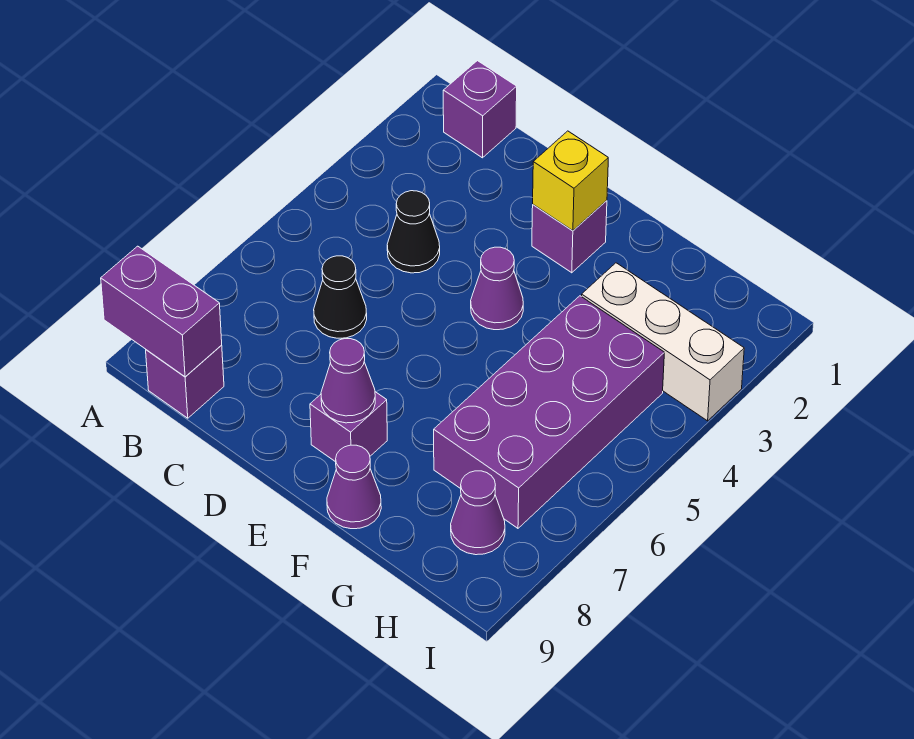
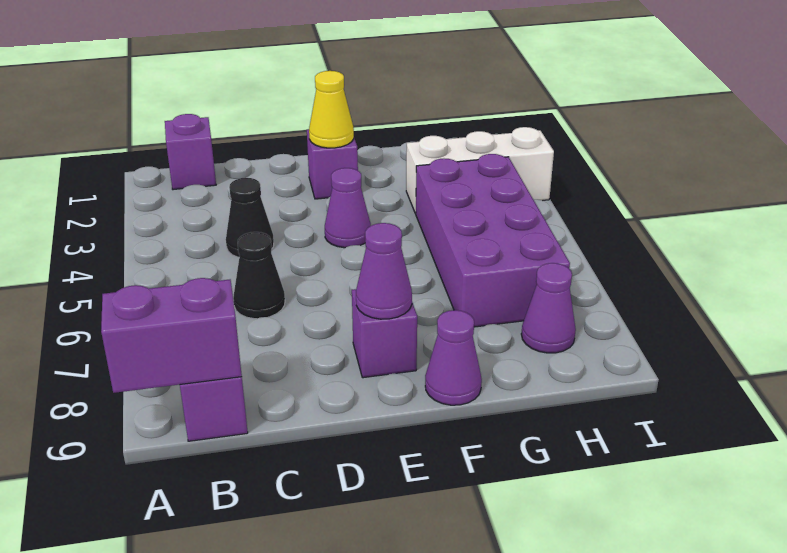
yellow 1x1 brick [533,131,608,231] -> yellow 1x1 cone [309,71,354,148]

